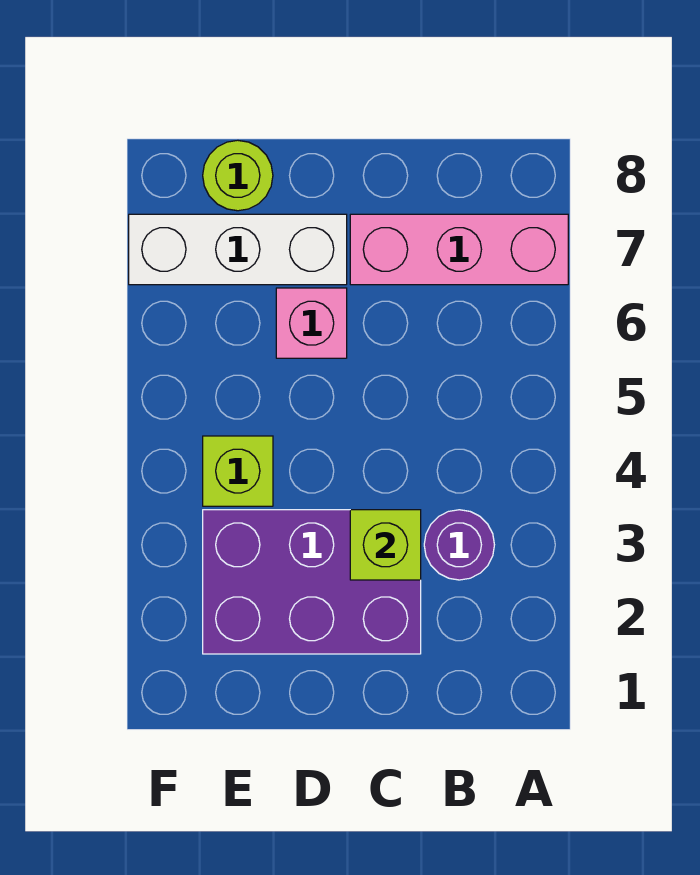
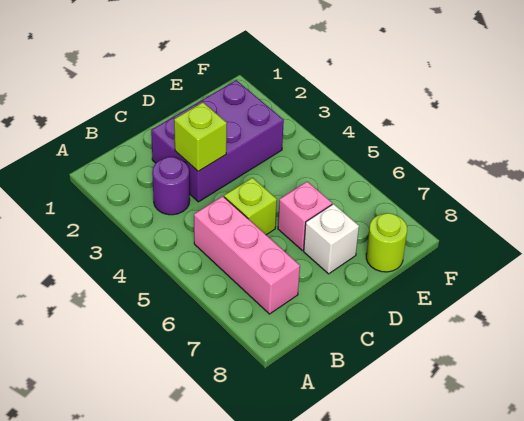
pink 1x3 brick [350,214,568,285] -> pink 1x3 brick turned to [194,196,300,314]
white 1x3 brick [129,214,347,285] -> white 1x1 brick [304,204,359,274]
lime 1x1 brick [203,436,273,506] -> lime 1x1 brick moved to [224,178,277,235]

